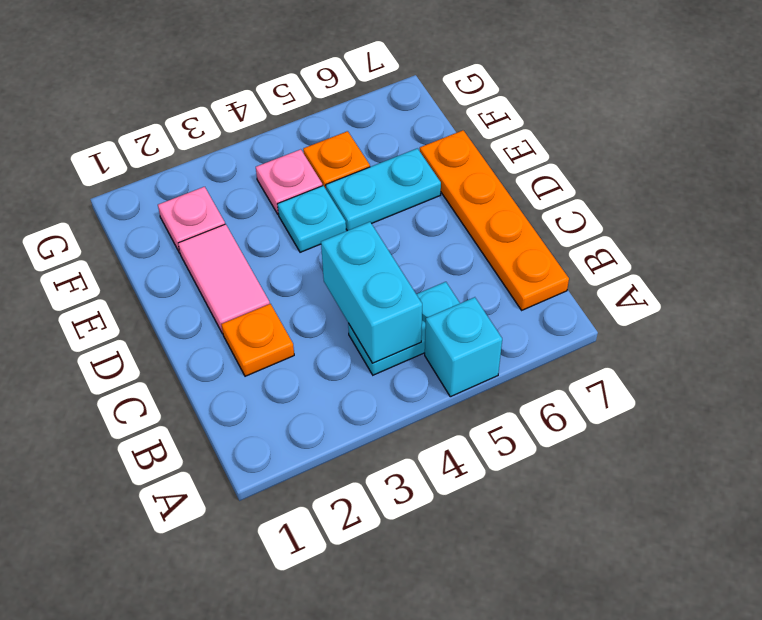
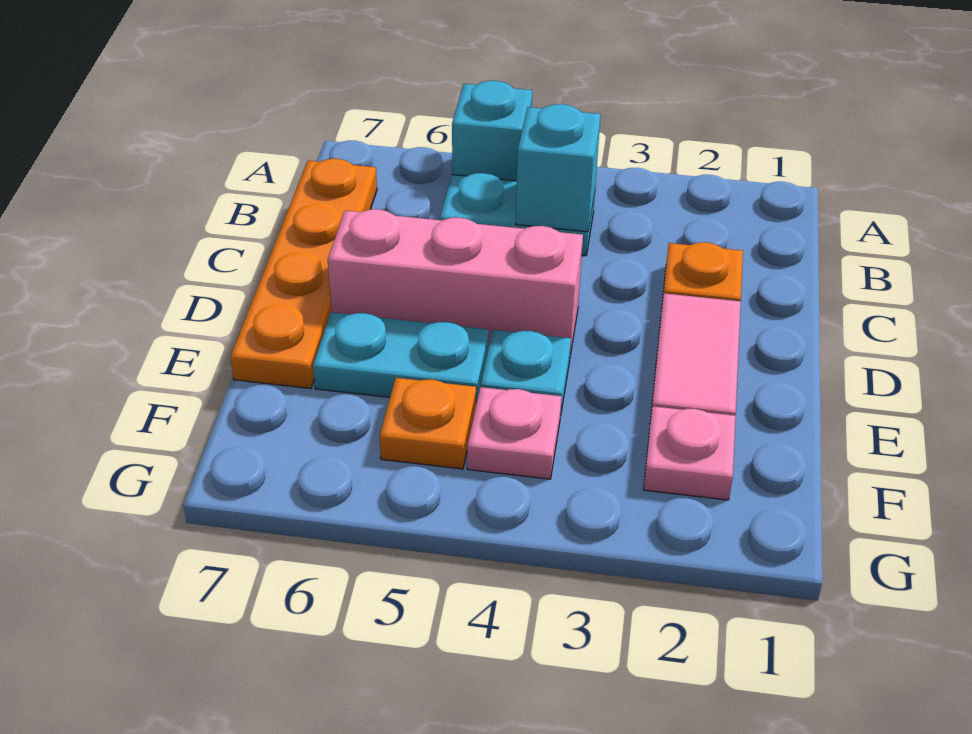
cyan 1x2 brick [321,222,422,363] -> cyan 1x1 brick [516,104,601,232]
none -> pink 1x3 brick [328,209,583,355]

